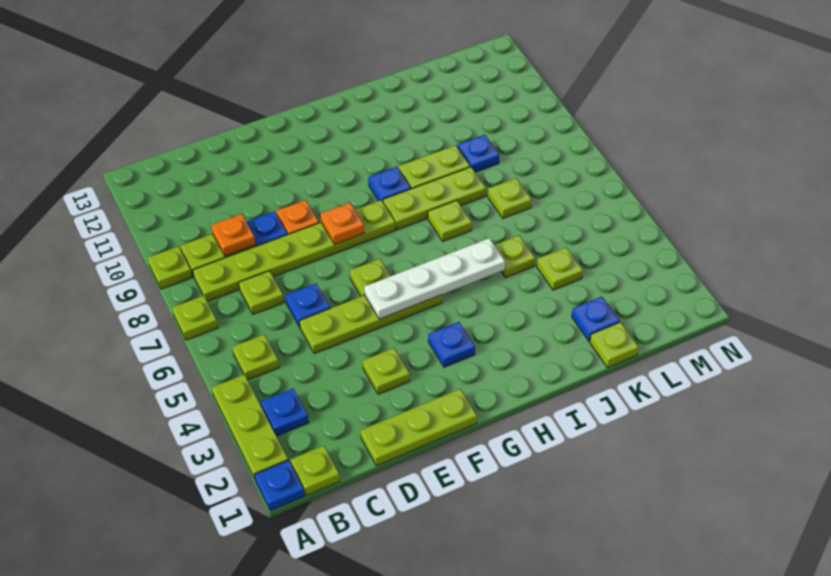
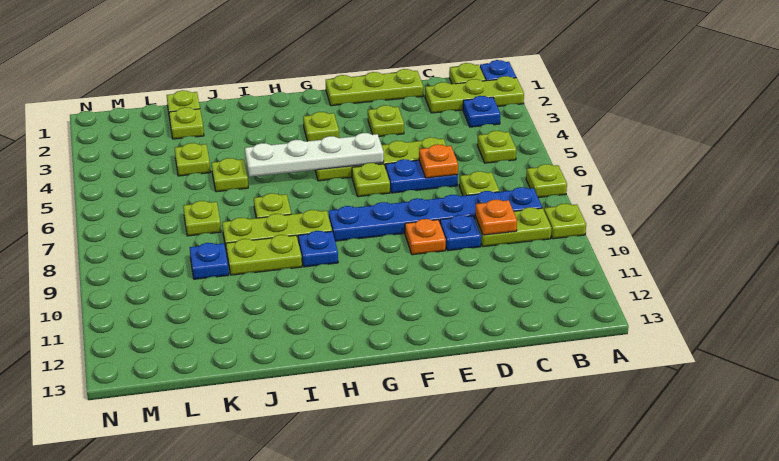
lime 1x3 plate [212,375,288,479] -> lime 1x3 plate turned to [425,76,524,113]
lime 1x6 plate [193,200,395,302] -> blue 1x6 plate [329,187,542,241]
blue 1x1 plate [285,283,330,327] -> blue 1x2 plate [386,159,458,193]
orange 1x1 plate [320,203,364,244] -> orange 1x1 plate moved to [419,144,458,178]
blue 1x1 plate [428,322,475,367] -> lime 1x1 plate [303,112,339,141]
blue 1x1 plate [572,297,620,341] -> lime 1x1 plate [169,107,204,139]

